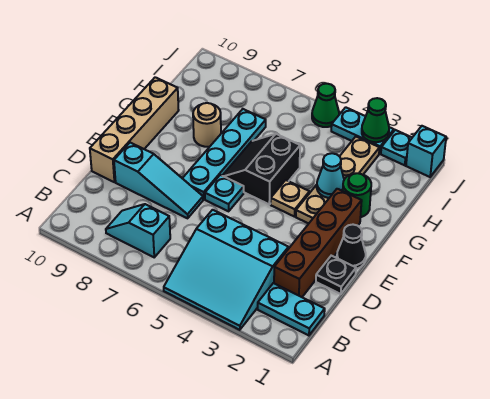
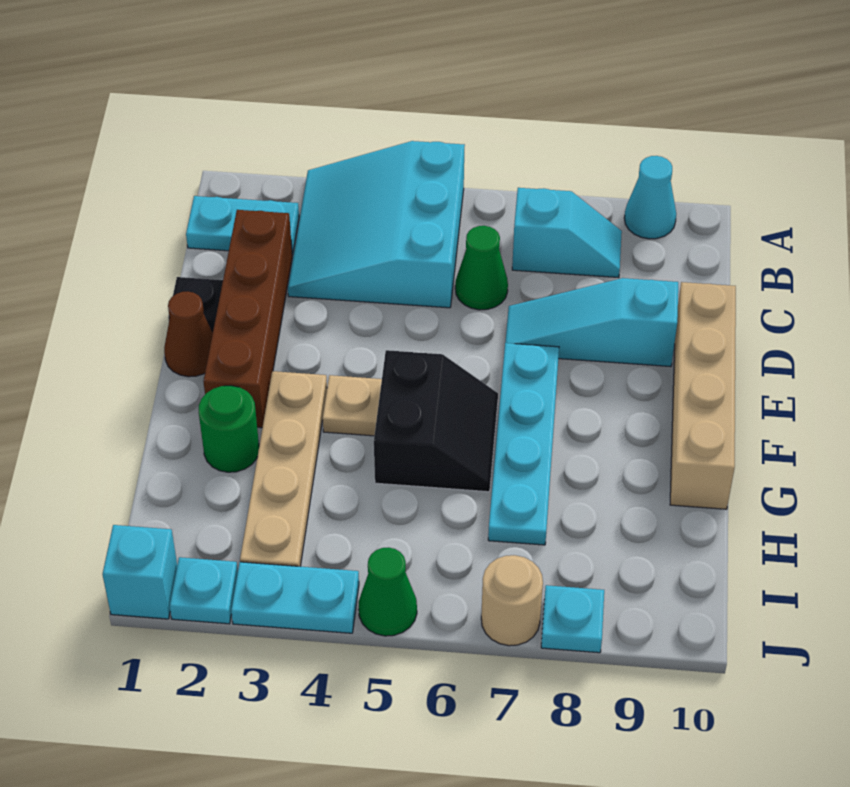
cyan 3x3 slope [164,210,289,330] -> cyan 3x3 slope turned to [288,141,465,308]
black 1x1 cone [337,225,366,269] -> brown 1x1 cone [164,292,213,377]
cyan 1x1 plate [205,175,244,211] -> cyan 1x1 plate moved to [541,585,604,653]
cyan 1x1 cone [317,153,344,198] -> cyan 1x1 cone moved to [624,156,676,239]
tan 1x1 round brick [193,103,221,147] -> tan 1x1 round brick moved to [481,555,543,646]
green 1x1 cone [362,98,389,142] -> green 1x1 cone moved to [455,226,508,310]

